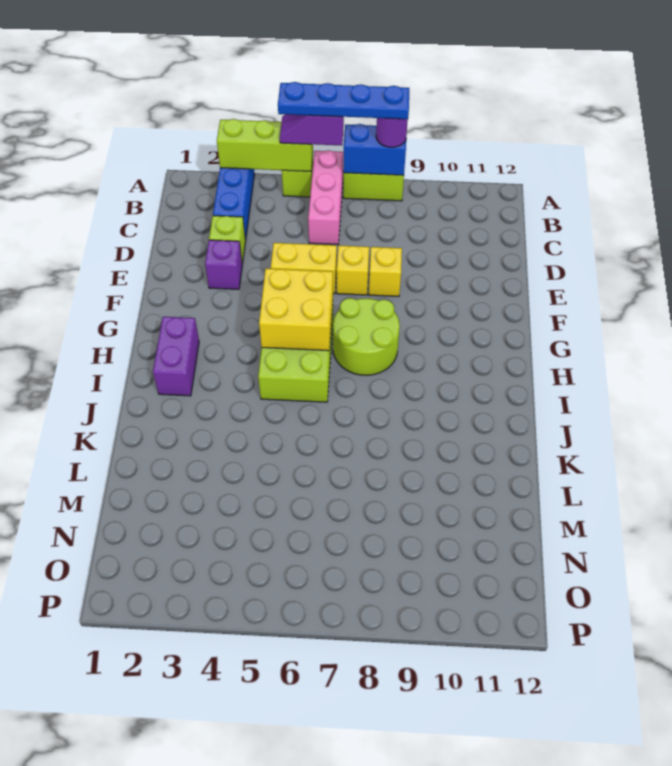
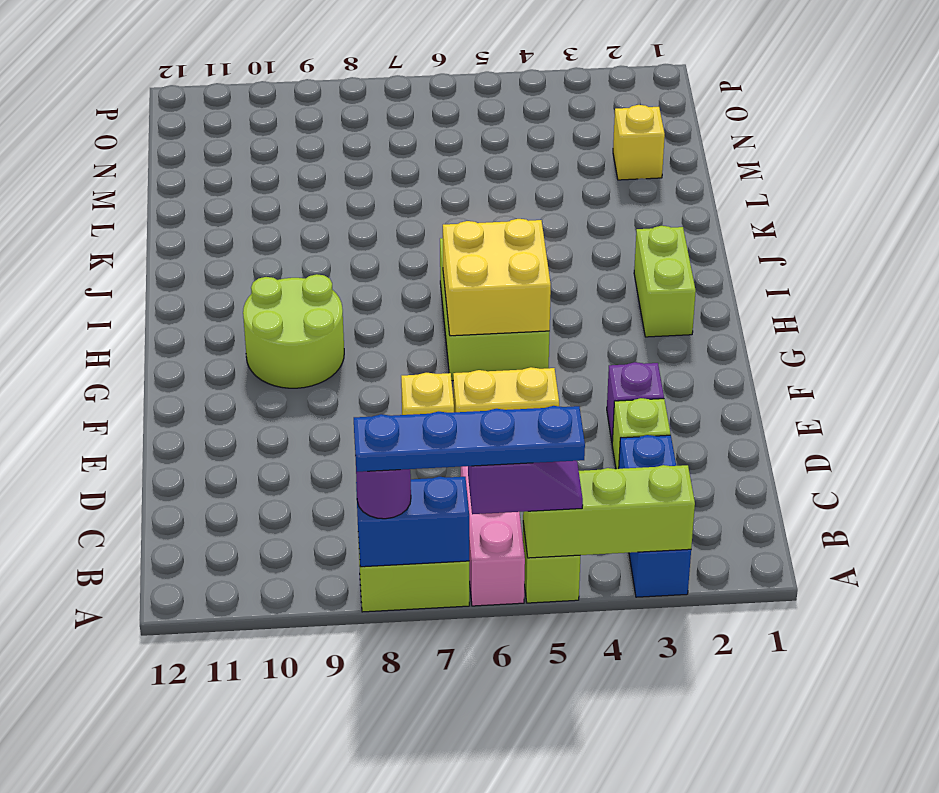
yellow 1x1 brick [369,247,402,296] -> yellow 1x1 brick moved to [613,105,665,180]
lime 2x2 round brick [333,298,400,375] -> lime 2x2 round brick moved to [243,274,344,388]
purple 1x2 brick [153,317,199,396] -> lime 1x2 brick [634,226,696,337]

